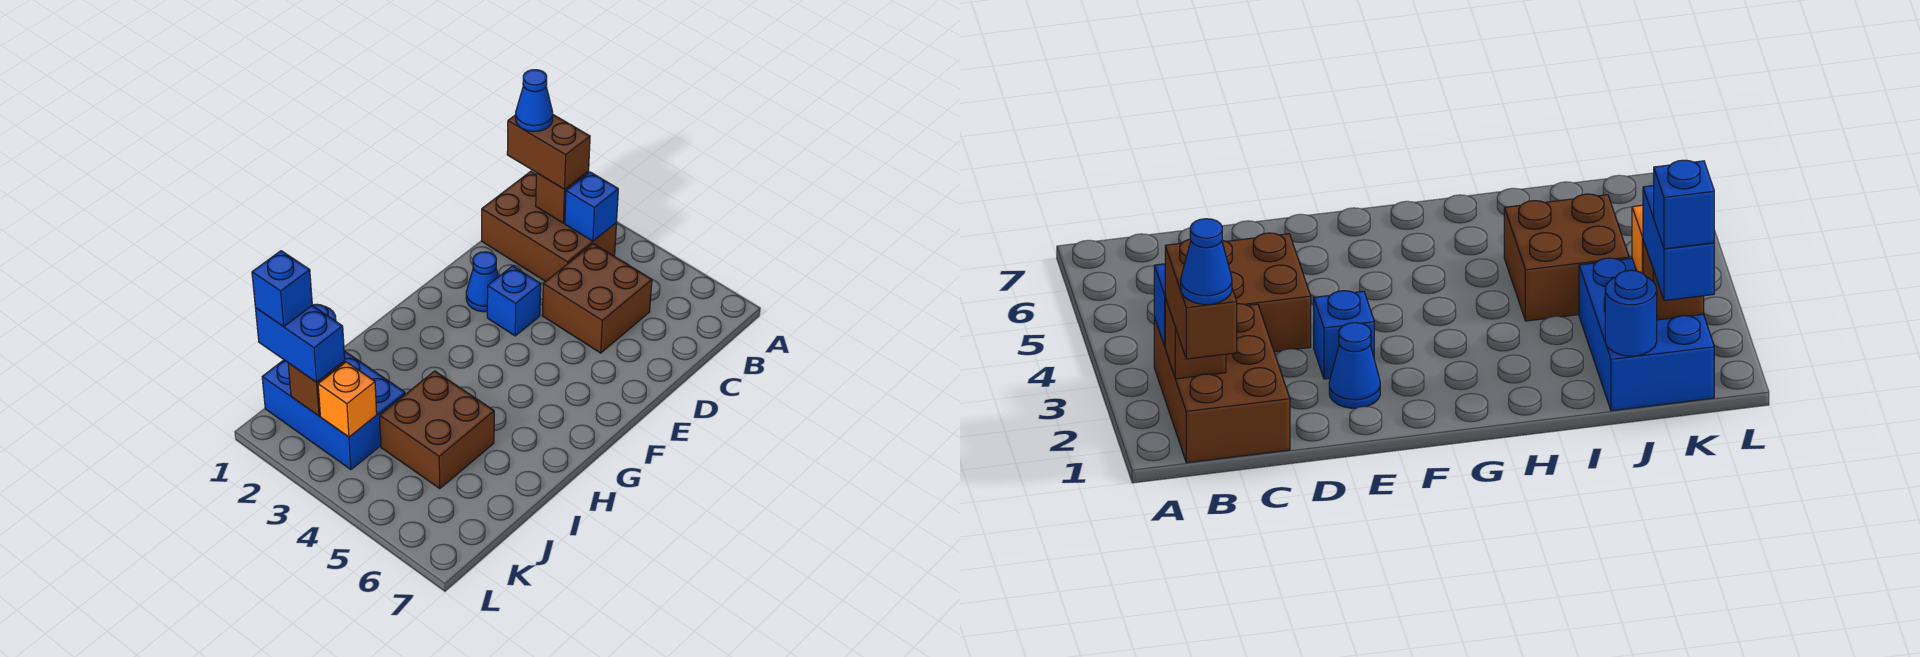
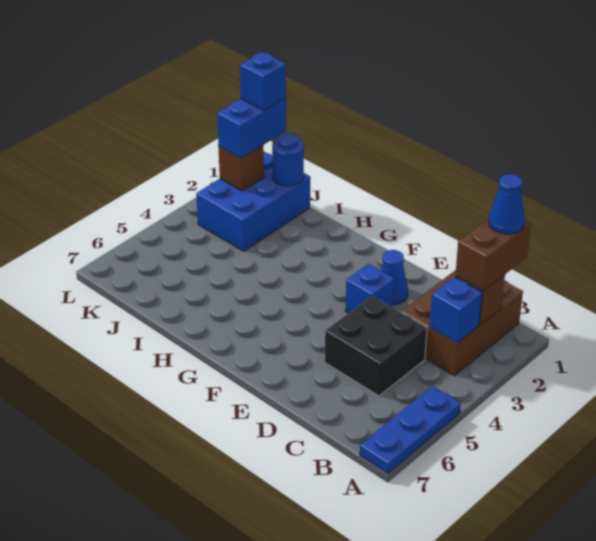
none -> blue 1x3 plate [360,386,461,473]
brown 2x2 brick [542,244,652,353] -> black 2x2 brick [325,296,427,396]
brown 2x2 brick [380,371,494,489] -> none
orange 1x1 brick [318,362,377,437] -> none

